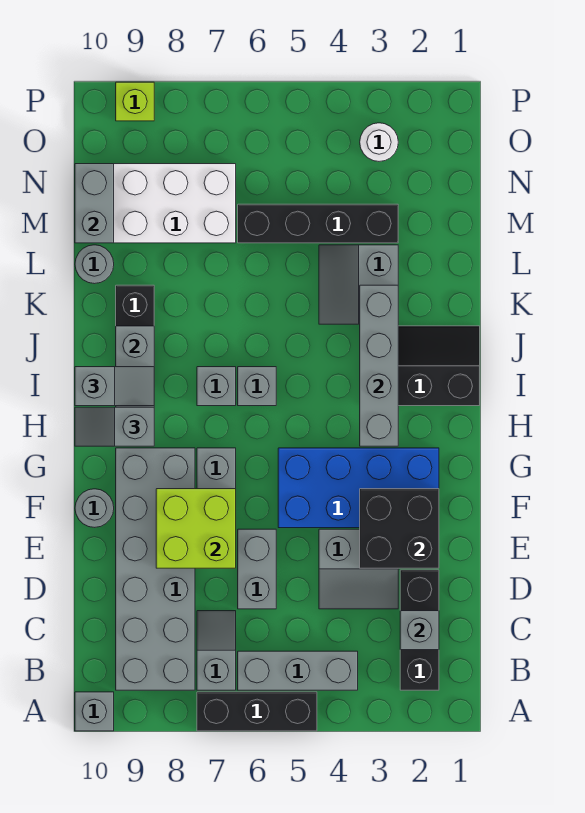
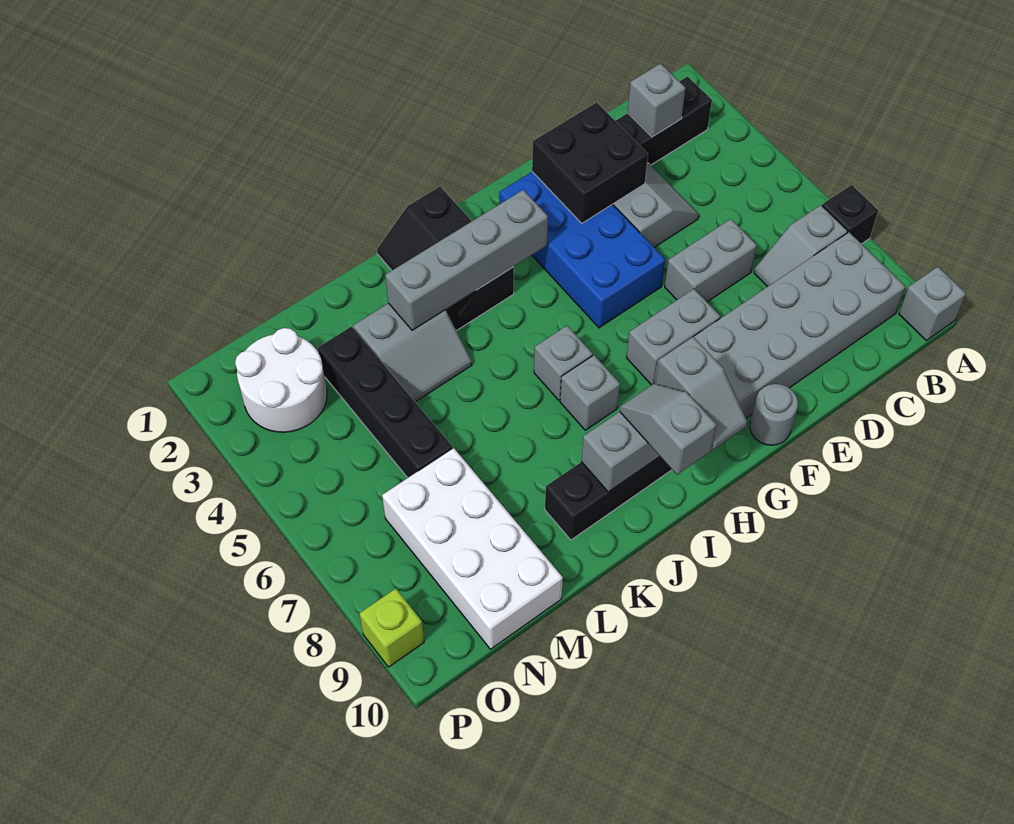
black 1x3 brick [197,692,317,731] -> black 1x1 brick [822,185,878,244]
grey 1x3 brick [238,651,358,690] -> none
lime 2x2 brick [156,489,236,568] -> none
grey 1x1 round brick [75,245,114,284] -> none
grey 1x2 brick [75,164,114,243] -> none
white 1x1 round brick [360,123,398,161] -> white 2x2 round brick [235,328,327,432]

